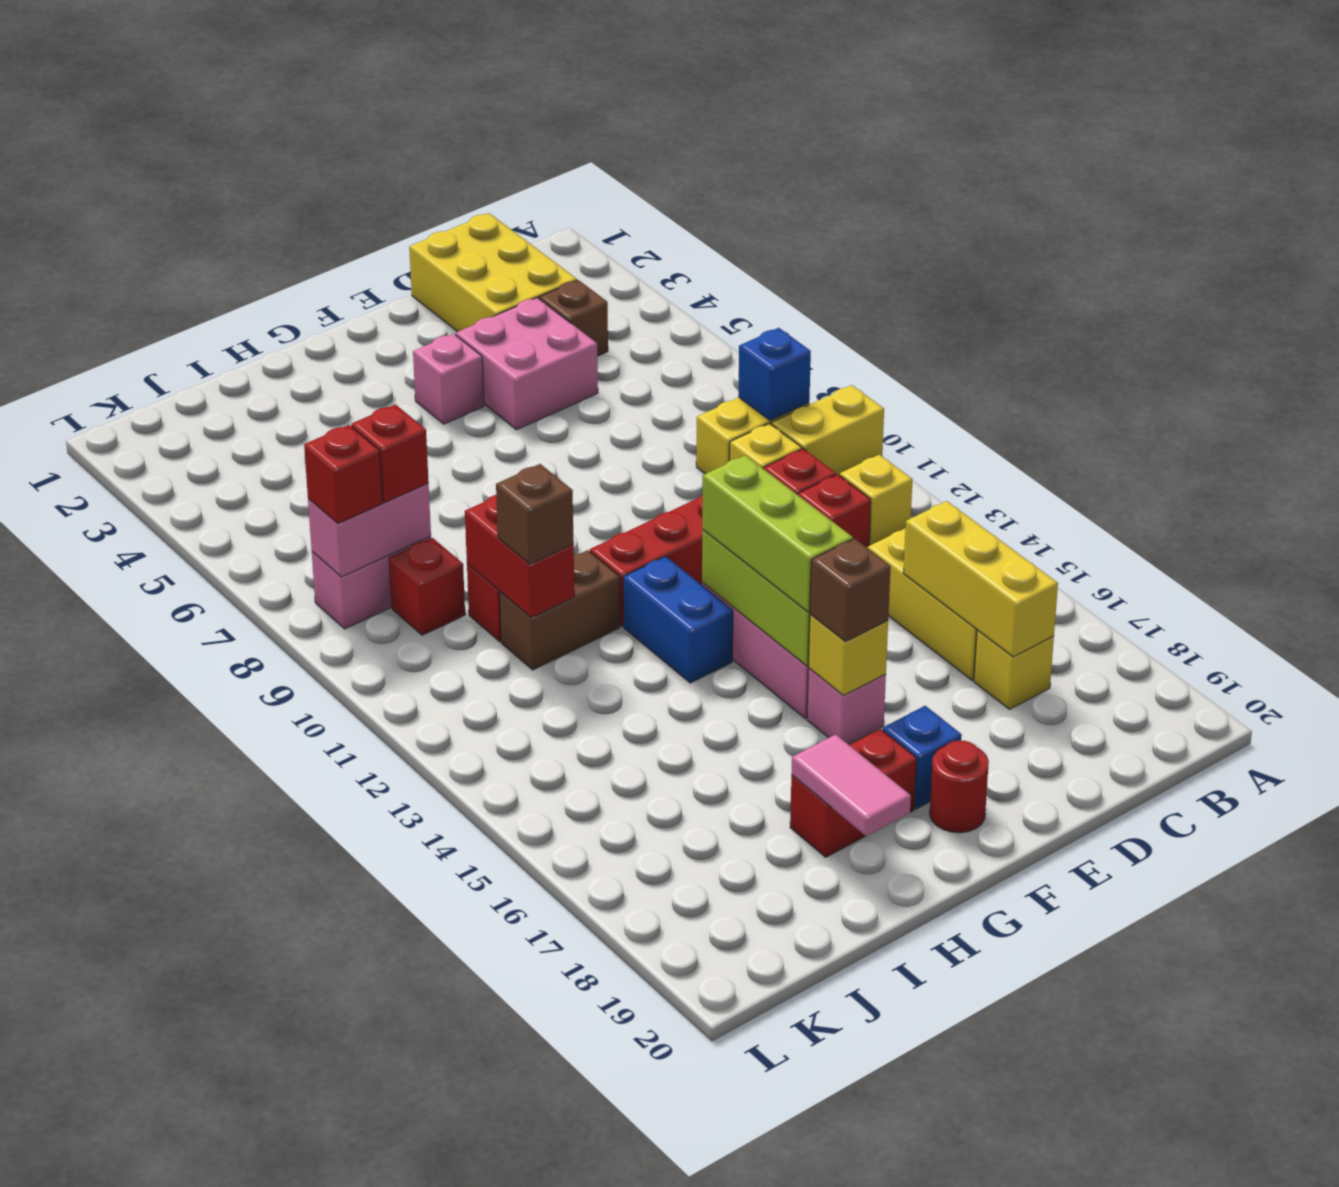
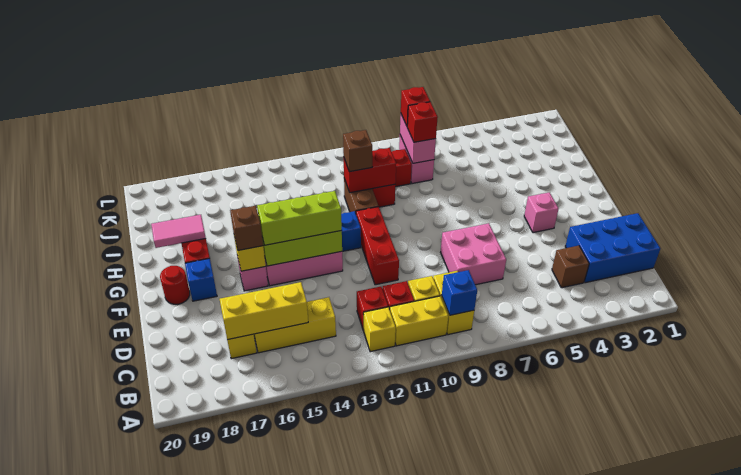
yellow 1x2 brick [772,385,884,476] -> yellow 1x2 brick turned to [390,296,448,346]
yellow 2x3 brick [409,213,577,332] -> blue 2x3 brick [565,213,660,283]
pink 2x2 brick [456,298,598,430] -> pink 2x2 brick moved to [441,223,506,285]

